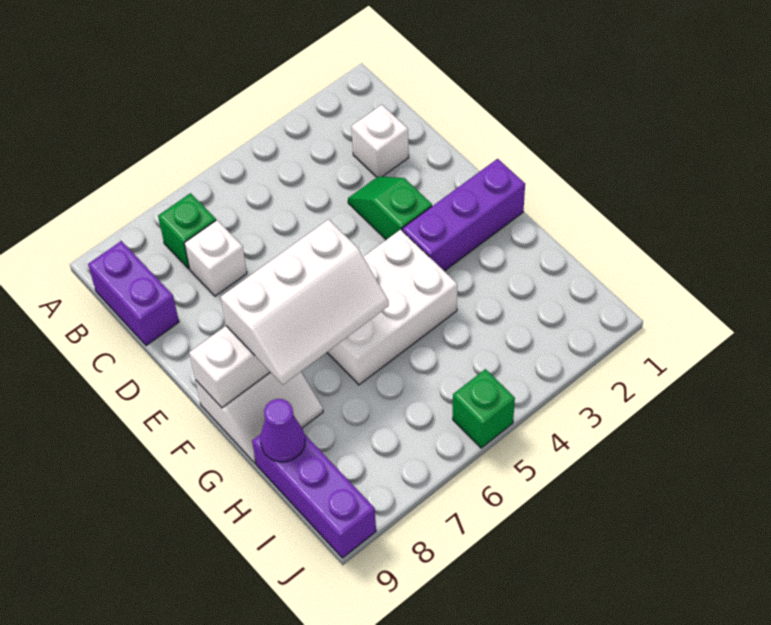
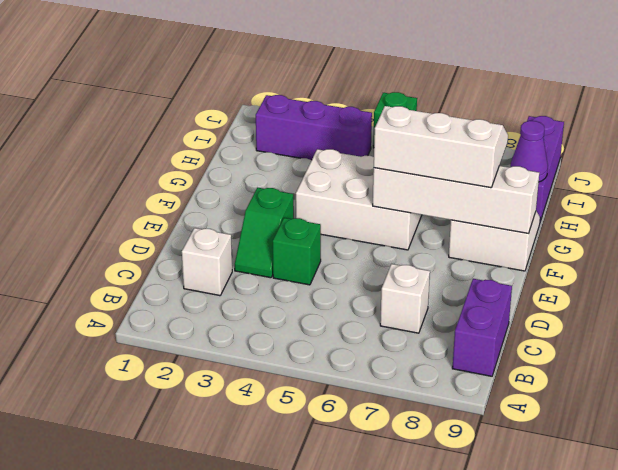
green 1x1 brick [158,193,216,269] -> green 1x1 brick moved to [273,218,321,285]
purple 1x3 brick [402,159,525,271] -> purple 1x3 brick moved to [256,95,372,160]

